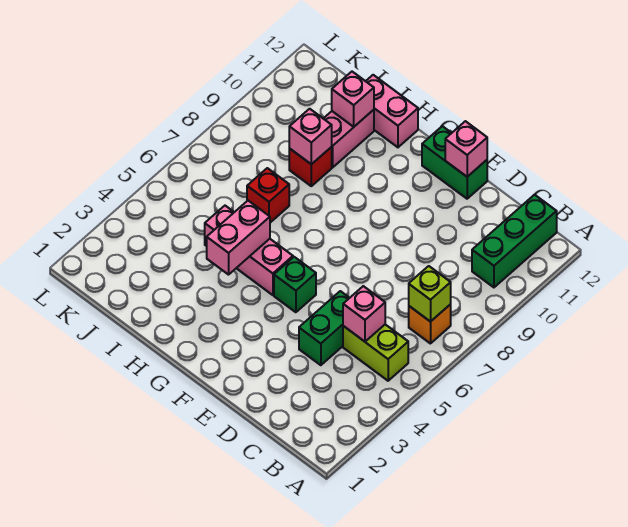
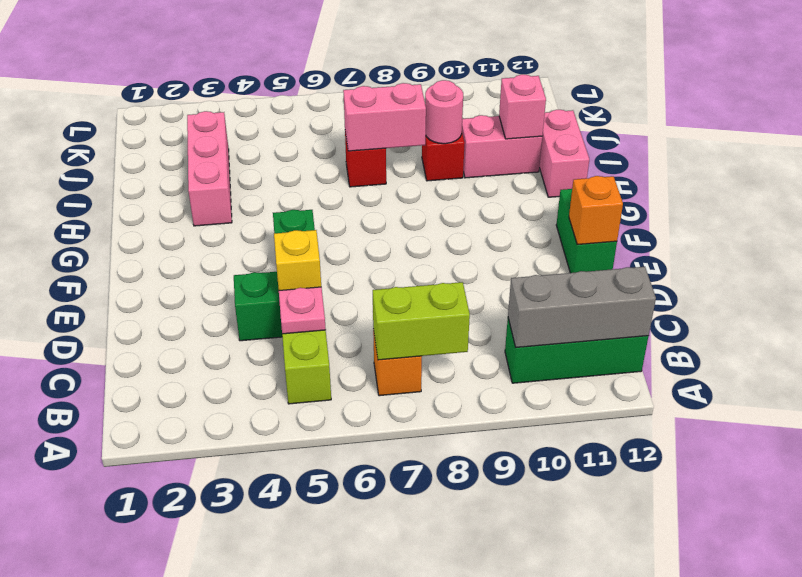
lime 1x1 brick [409,266,451,322] -> lime 1x2 brick [373,282,470,360]
none -> grey 1x3 brick [508,267,656,347]
pink 1x1 brick [343,286,385,342] -> pink 1x1 plate [279,287,326,334]
none -> yellow 1x1 brick [274,230,321,290]
pink 1x1 brick [445,121,487,177] -> orange 1x1 brick [569,176,623,245]
pink 1x3 brick [205,206,293,295] -> pink 1x3 brick moved to [187,111,232,226]
pink 1x2 brick [207,201,270,275] -> pink 1x2 brick moved to [343,83,426,151]
pink 1x1 brick [289,109,332,164] -> pink 1x1 round brick [425,80,463,144]

